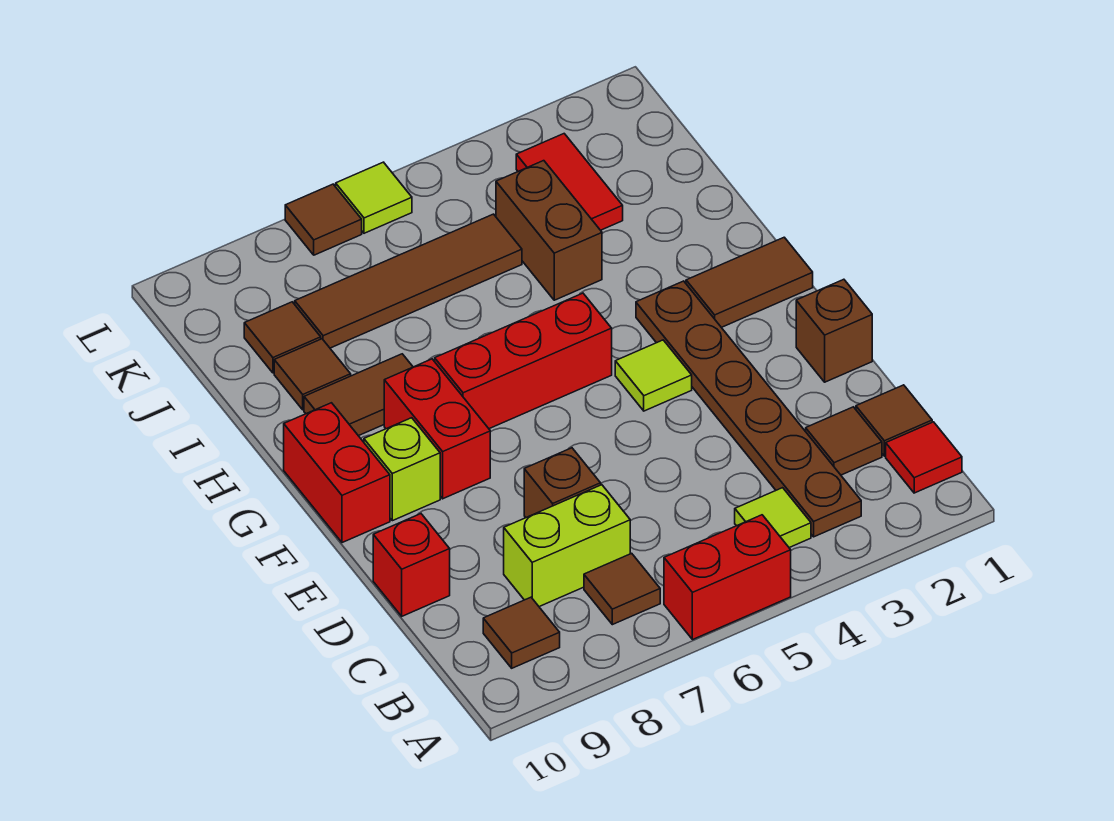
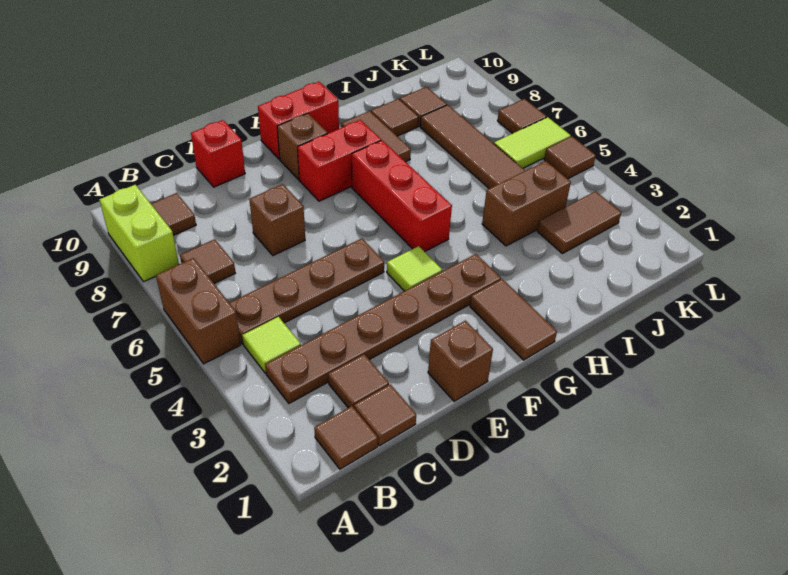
red 1x2 brick [664,515,791,640] -> brown 1x2 brick [156,258,241,364]
red 1x1 tile [886,422,962,493] -> brown 1x1 tile [314,406,378,469]
none -> brown 1x4 plate [230,238,384,344]
lime 1x2 brick [504,485,630,607] -> lime 1x2 brick moved to [99,185,179,282]
lime 1x1 brick [364,418,440,521] -> brown 1x1 brick [277,113,328,180]
red 1x2 tile [516,134,623,230] -> brown 1x2 tile [537,191,621,254]
none -> brown 1x1 tile [544,136,596,179]
lime 1x1 tile [336,162,412,233] -> lime 1x2 tile [494,117,571,168]

